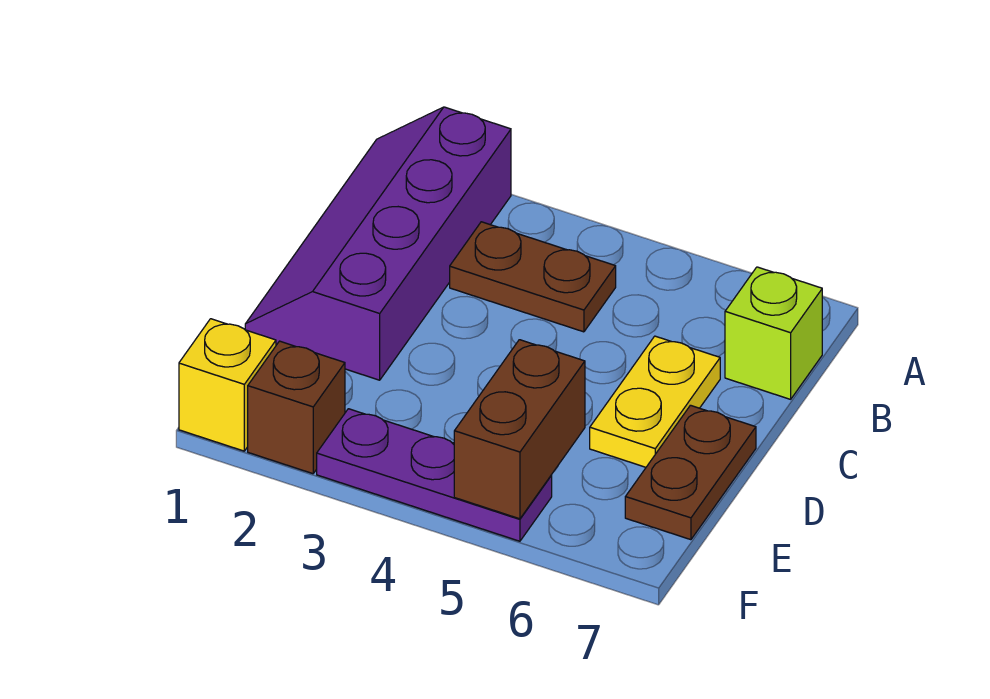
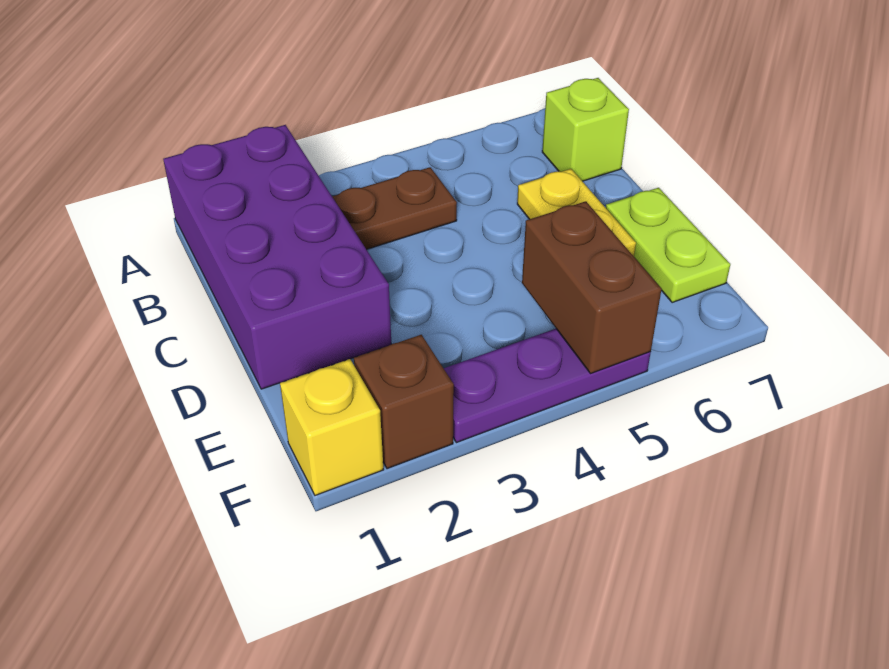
purple 2x4 slope [245,107,511,380] -> purple 2x4 brick [163,125,391,389]
brown 1x2 plate [625,405,756,540] -> lime 1x2 plate [606,188,730,303]

